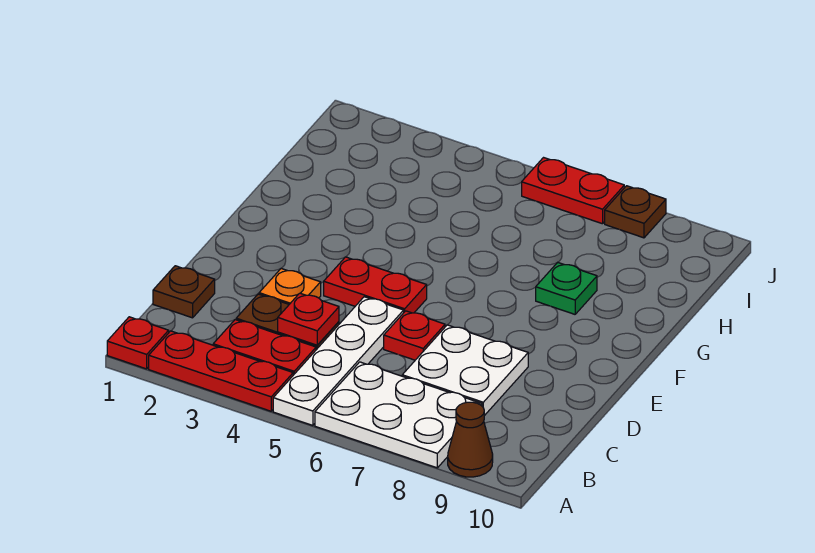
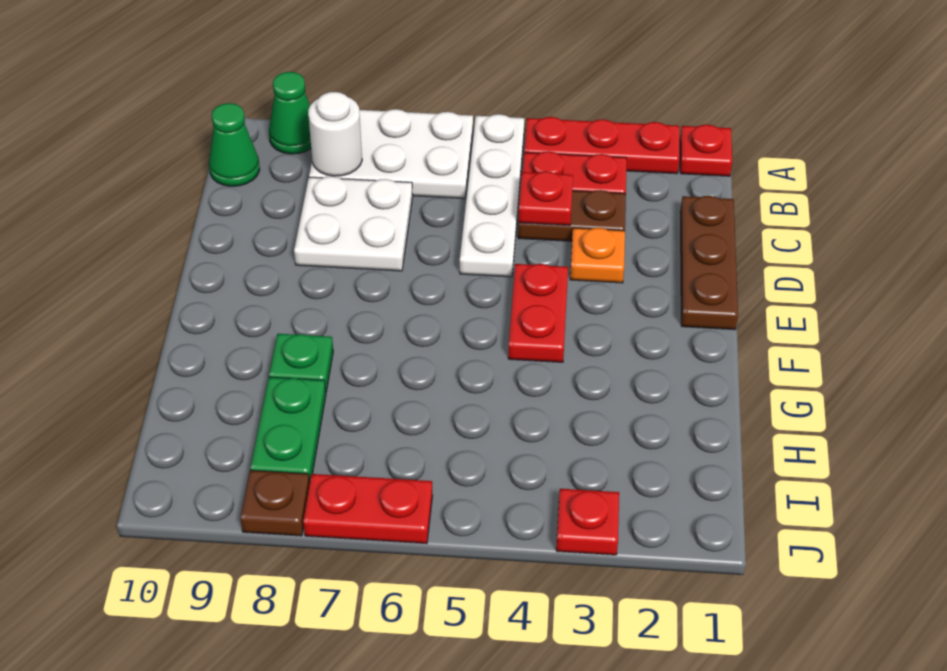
brown 1x1 cone [448,402,493,477] -> green 1x1 cone [269,72,311,154]
none -> white 1x1 round brick [308,92,362,176]
none -> green 1x1 cone [209,103,260,186]
brown 1x1 plate [153,266,215,318] -> brown 1x3 plate [680,196,738,330]
red 1x1 plate [384,311,445,360] -> red 1x1 plate moved to [556,489,619,555]
red 1x2 plate [324,257,427,313] -> red 1x2 plate turned to [508,264,568,362]
none -> green 1x2 plate [250,377,326,483]

